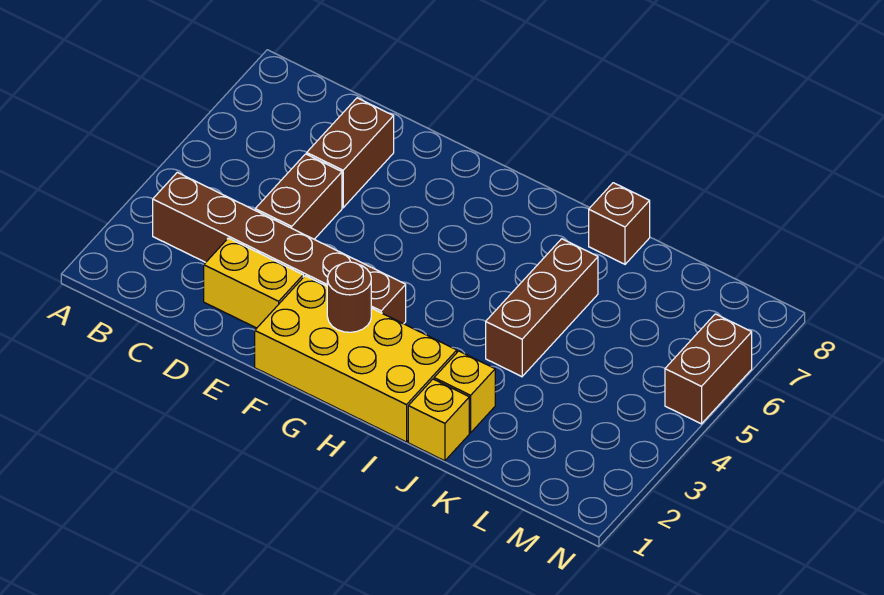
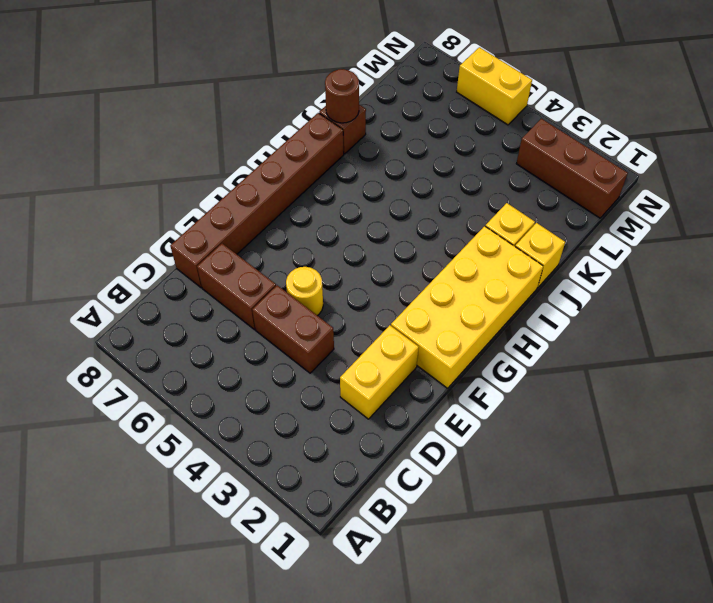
brown 1x6 brick [153,172,406,324] -> brown 1x6 brick moved to [170,113,344,288]
none -> yellow 1x1 round brick [286,267,323,316]
brown 1x1 round brick [327,262,371,332] -> brown 1x1 round brick moved to [325,69,359,123]
brown 1x3 brick [486,239,598,377] -> brown 1x3 brick moved to [516,119,628,218]
brown 1x2 brick [665,314,752,424] -> yellow 1x2 brick [457,47,532,125]

